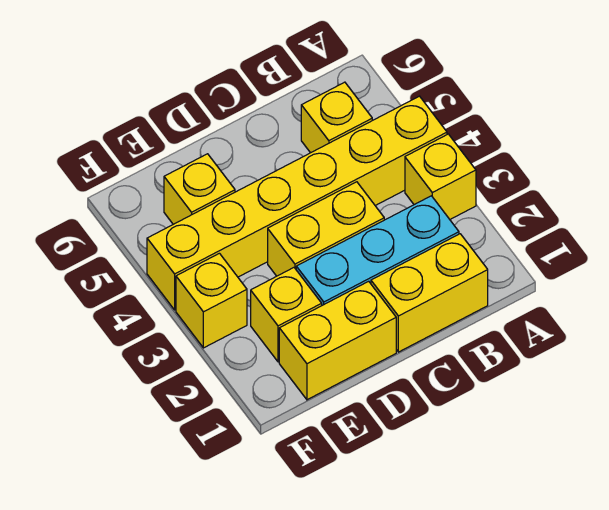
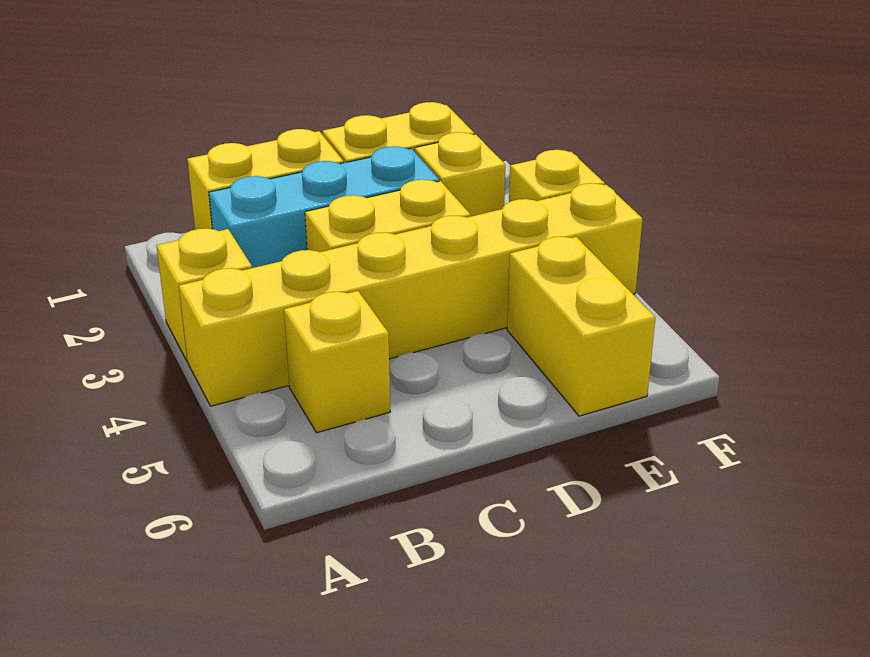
yellow 1x1 brick [164,154,235,224] -> yellow 1x2 brick [507,237,655,416]

